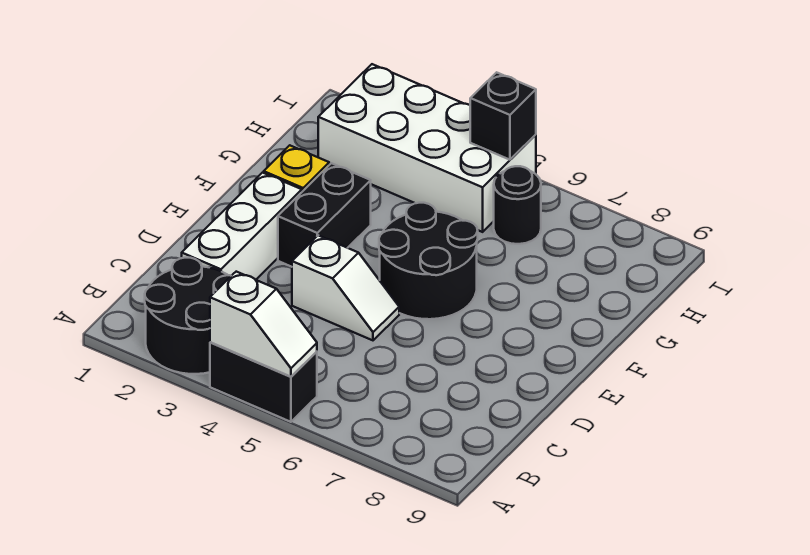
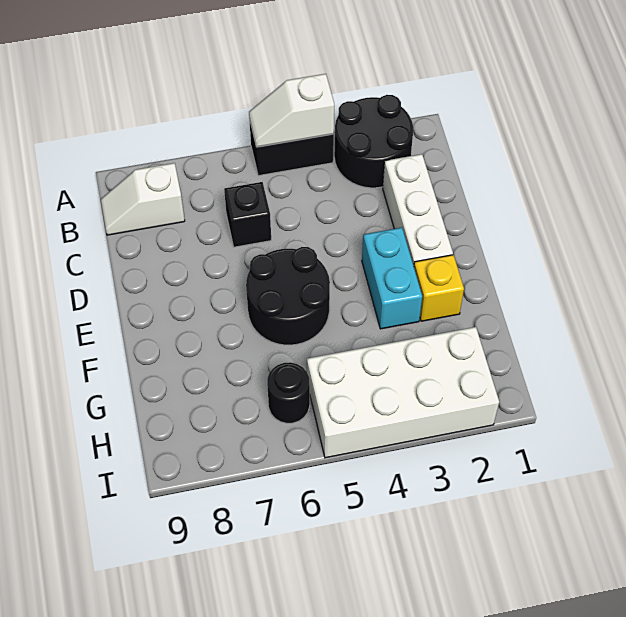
white 1x2 slope [292,235,399,340] -> white 1x2 slope moved to [101,163,185,235]
black 1x2 brick [278,163,371,267] -> cyan 1x2 brick [362,228,422,329]
black 1x1 brick [470,72,536,160] -> black 1x1 brick moved to [224,182,271,247]

